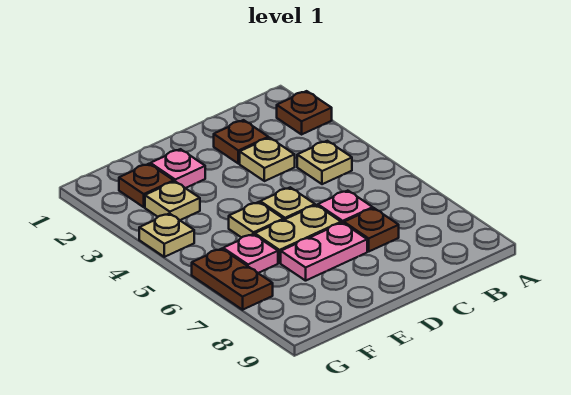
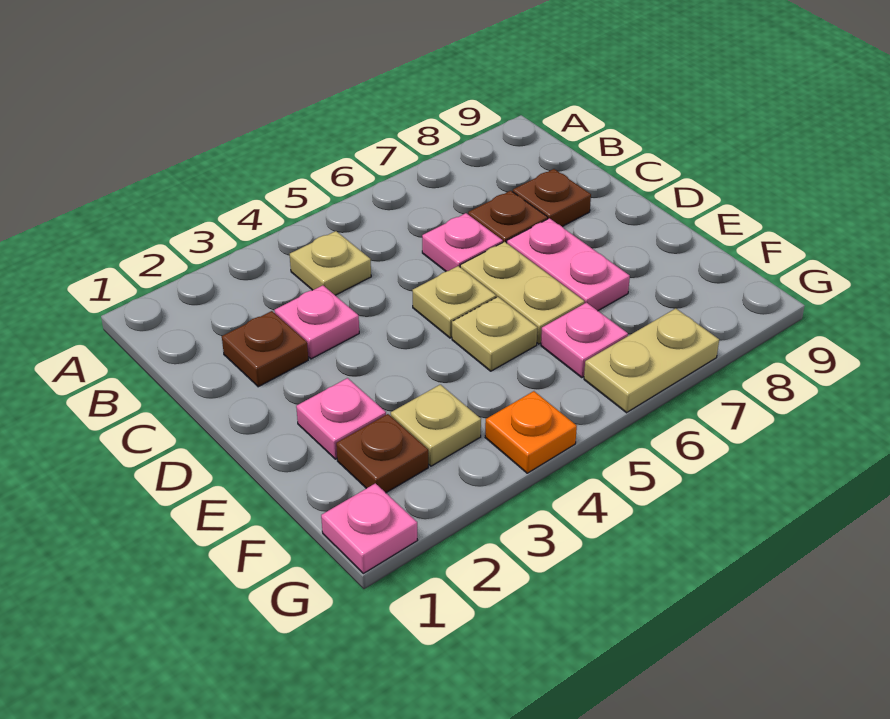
brown 1x1 plate [277,91,332,134] -> brown 1x1 plate moved to [513,169,591,227]
tan 1x1 plate [240,138,295,181] -> pink 1x1 plate [274,285,359,359]
none -> pink 1x1 plate [321,483,418,573]
tan 1x1 plate [139,213,194,257] -> orange 1x1 plate [485,391,577,473]
brown 1x2 plate [192,249,273,310] -> tan 1x2 plate [584,308,719,413]

